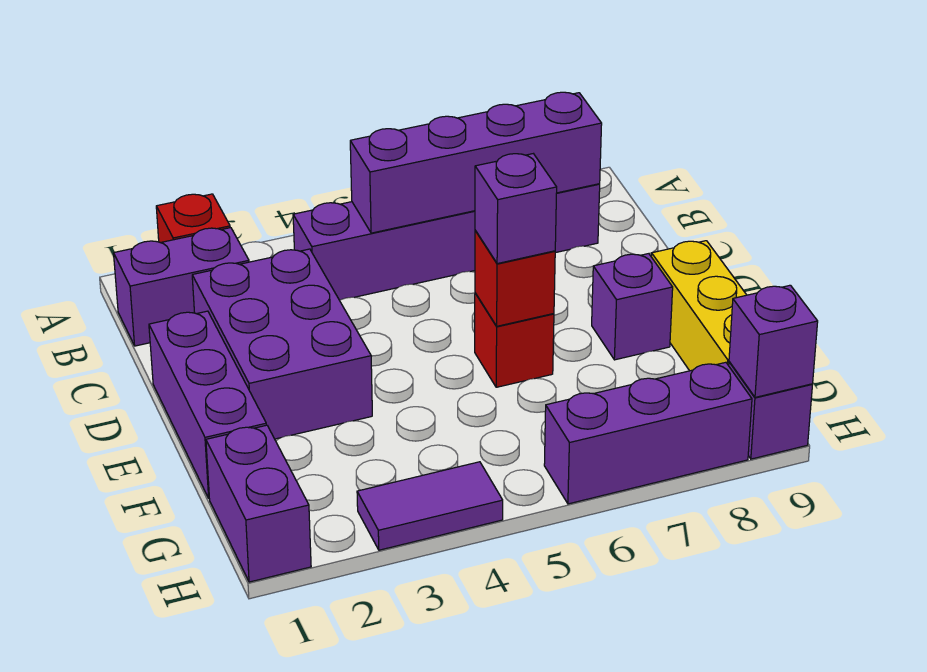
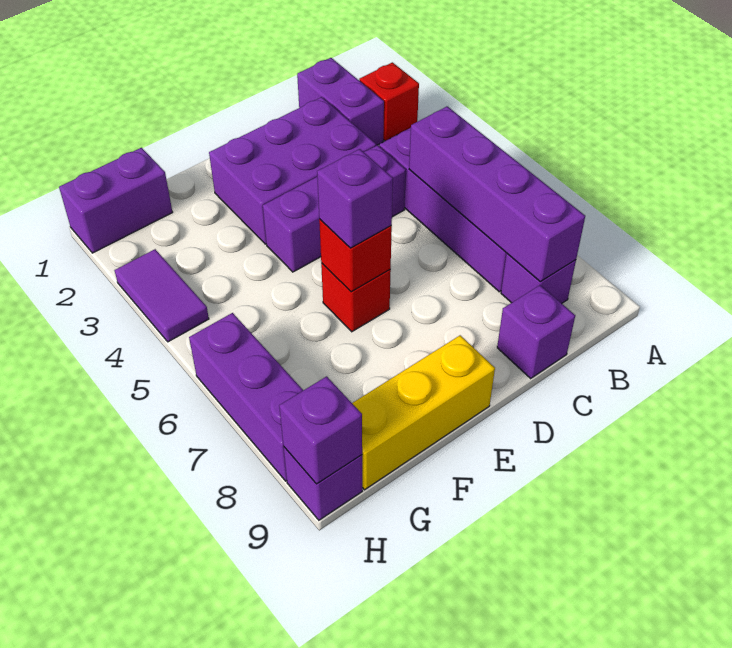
purple 1x3 brick [149,311,266,498] -> purple 1x3 brick moved to [263,145,406,272]
purple 1x1 brick [592,254,673,360] -> purple 1x1 brick moved to [497,285,575,378]

